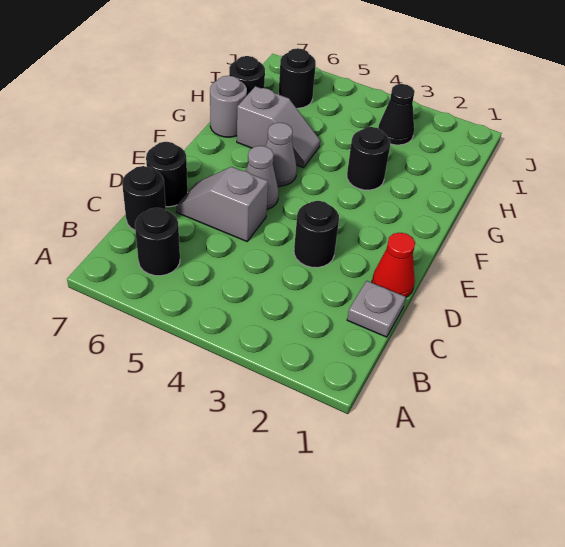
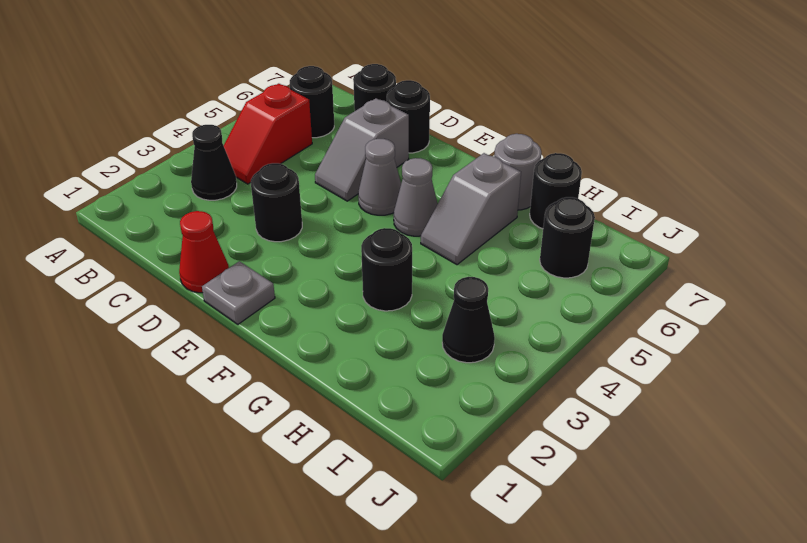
none -> black 1x1 cone [191,125,237,200]
none -> red 1x2 slope [224,84,312,184]
grey 1x1 plate [347,281,406,337] -> grey 1x1 plate moved to [202,261,275,324]
grey 1x2 slope [176,167,268,241] -> grey 1x2 slope turned to [315,98,409,201]

